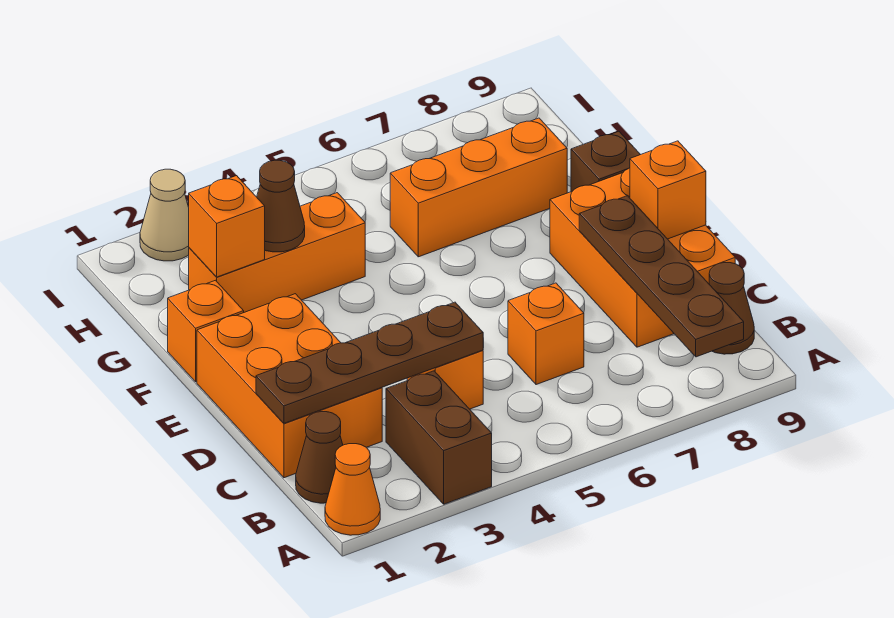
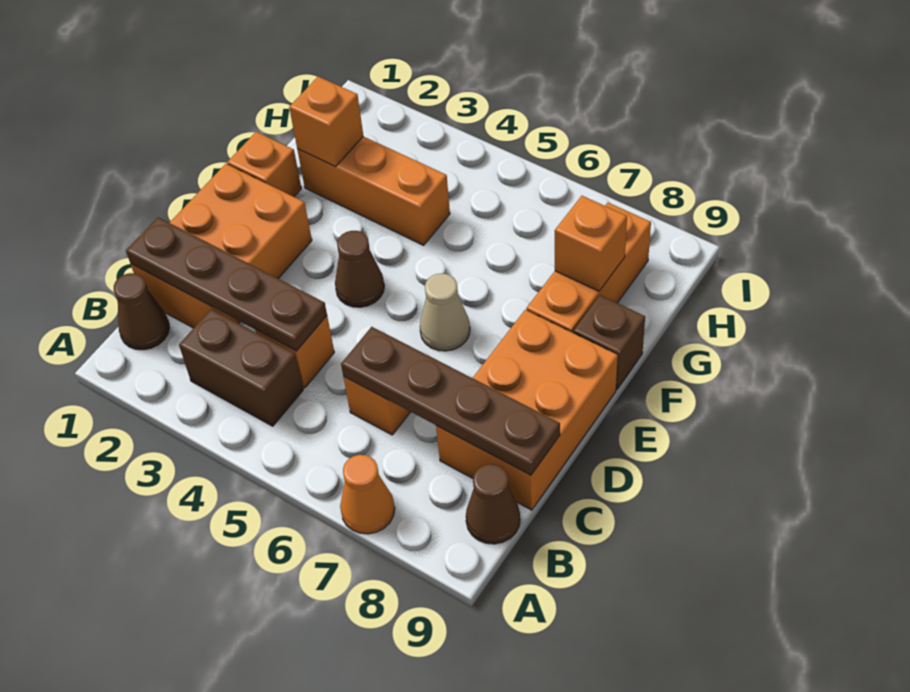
orange 1x1 cone [325,444,380,535] -> orange 1x1 cone moved to [340,455,395,534]
brown 1x2 brick [386,371,492,504] -> brown 1x2 brick turned to [179,309,303,426]
brown 1x4 plate [579,196,744,357] -> brown 1x4 plate turned to [341,327,560,475]
orange 1x1 brick [630,141,706,239] -> orange 1x1 brick moved to [555,196,627,291]
brown 1x1 cone [257,160,305,252] -> brown 1x1 cone moved to [335,231,384,307]
orange 1x3 brick [390,118,567,257] -> orange 1x3 brick turned to [526,203,651,333]
tan 1x1 cone [140,169,189,261] -> tan 1x1 cone moved to [420,274,470,351]

